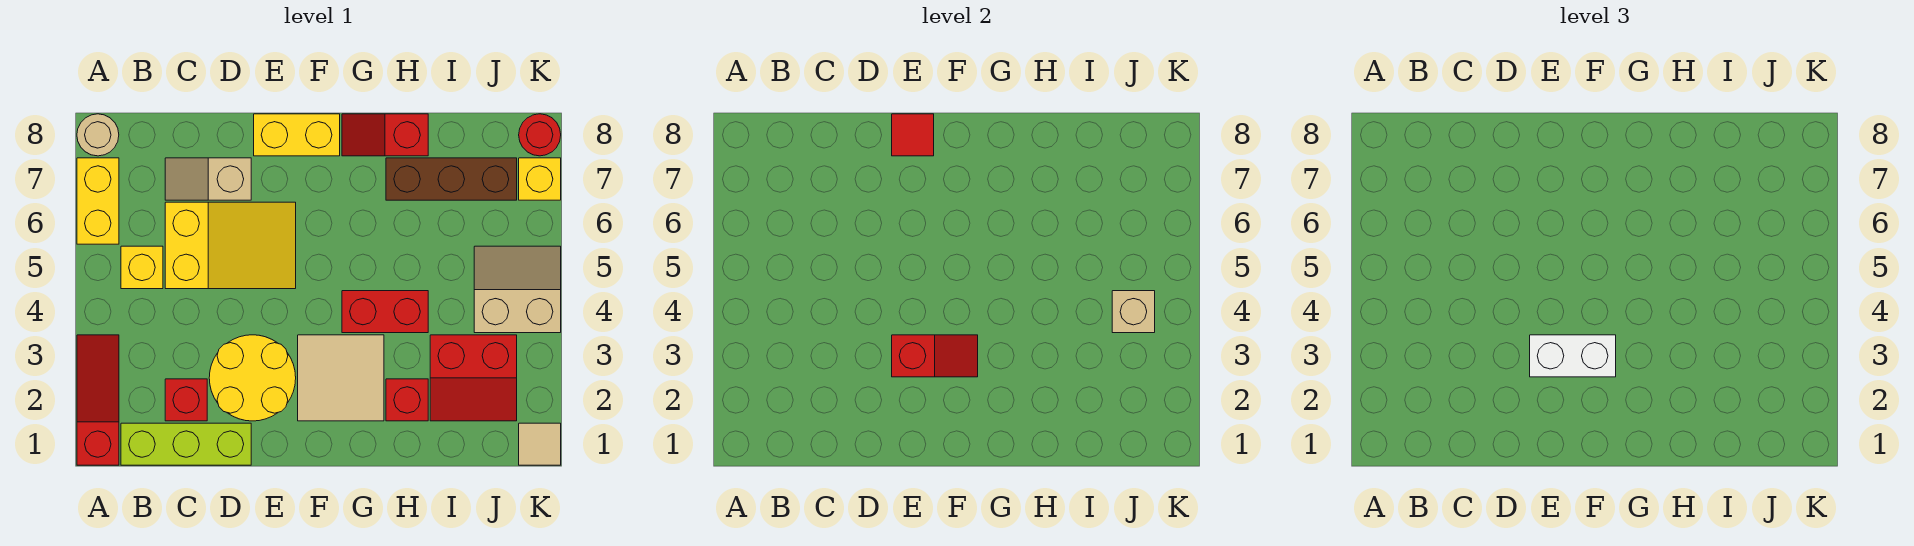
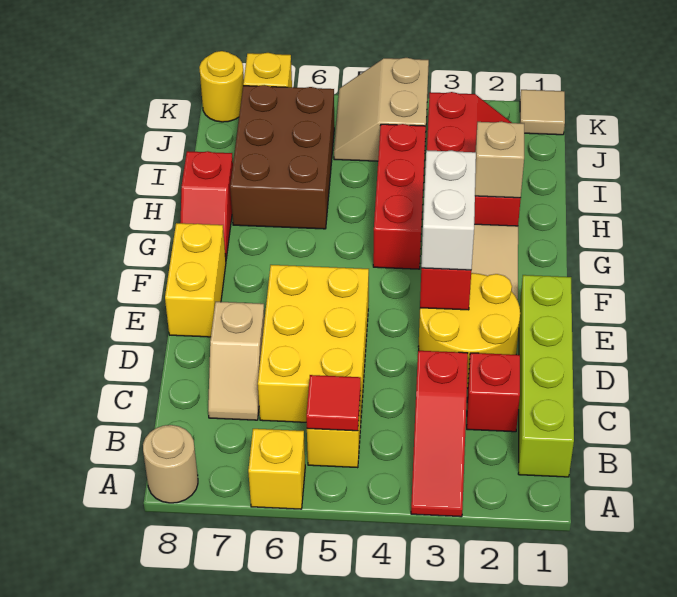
red 1x3 slope [77,335,119,465] -> red 1x3 slope turned to [411,351,468,517]
yellow 1x2 brick [77,158,119,244] -> yellow 1x1 brick [248,429,305,509]
lime 1x3 brick [121,423,251,465] -> lime 1x4 brick [518,275,574,477]
yellow 2x3 slope [165,202,296,289] -> yellow 2x3 brick [258,265,369,422]
red 1x1 tile [892,114,934,156] -> red 1x1 tile moved to [306,375,361,431]
red 1x2 brick [342,291,428,333] -> red 1x3 brick [373,124,426,269]
brown 1x3 brick [386,158,517,200] -> brown 2x3 brick [230,85,334,229]
tan 1x1 brick [1112,291,1155,333] -> tan 1x1 brick moved to [475,121,524,198]
red 1x1 round brick [519,114,561,156] -> yellow 1x1 round brick [199,51,244,122]

